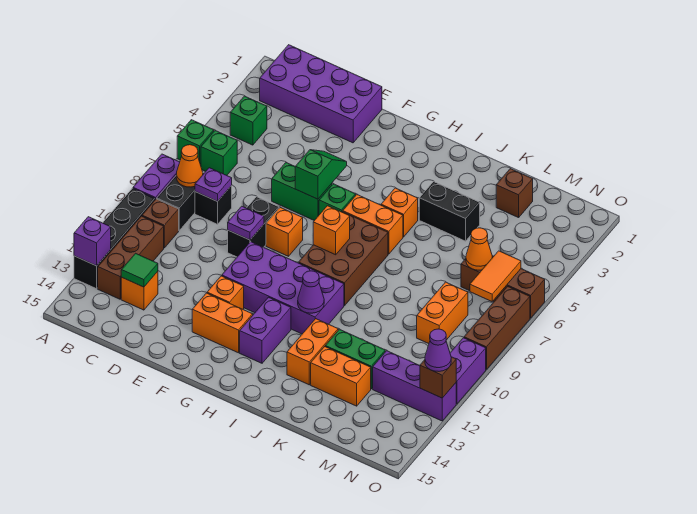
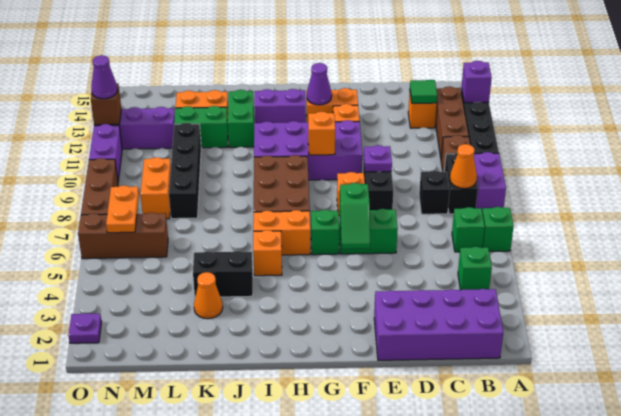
purple 1x1 plate [195,168,232,201] -> purple 1x1 plate moved to [68,313,102,343]
orange 1x1 brick [313,206,350,255] -> orange 1x1 brick moved to [308,112,335,155]
purple 1x2 brick [240,297,291,363] -> purple 1x2 brick turned to [254,89,306,123]
purple 1x1 cone [298,271,324,313] -> purple 1x1 cone moved to [307,63,332,105]
orange 1x2 brick [287,319,338,385] -> green 1x2 brick [227,90,254,147]
brown 1x1 brick [496,169,533,218] -> none
none -> black 1x4 brick [169,123,201,219]
orange 1x1 cone [466,228,492,270] -> orange 1x1 cone moved to [194,272,223,319]
orange 1x2 tile [470,251,521,301] -> orange 1x2 plate [106,185,139,233]

